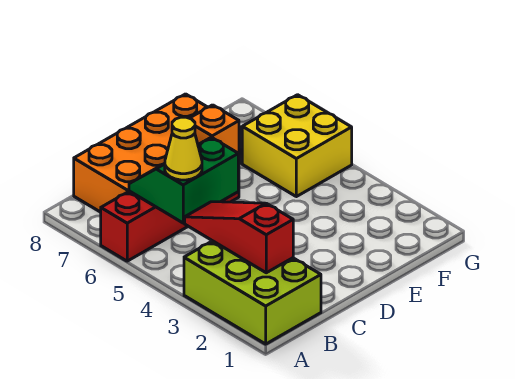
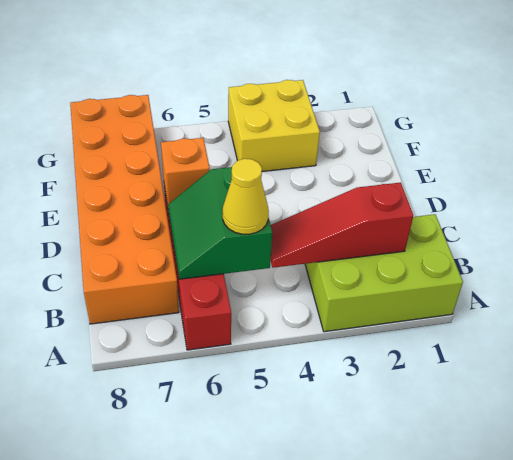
orange 2x4 brick [74,94,240,212] -> orange 2x6 brick [70,95,179,324]
yellow 2x2 brick [242,95,352,197] -> yellow 2x2 brick moved to [228,80,320,172]

